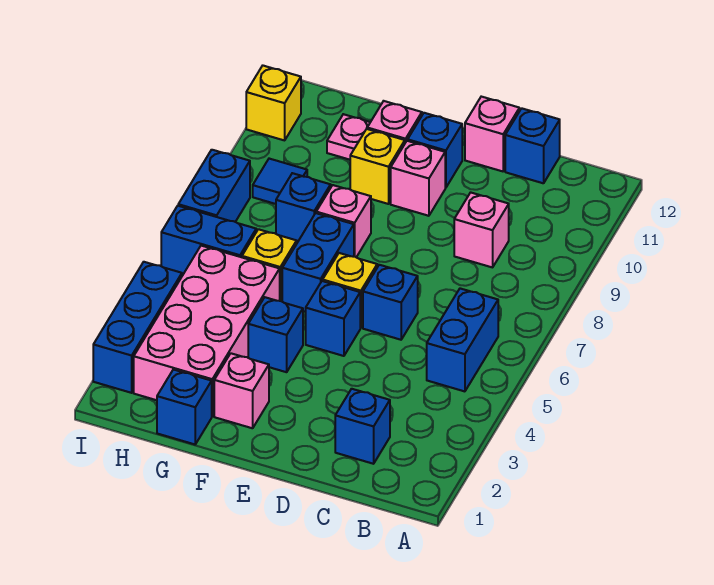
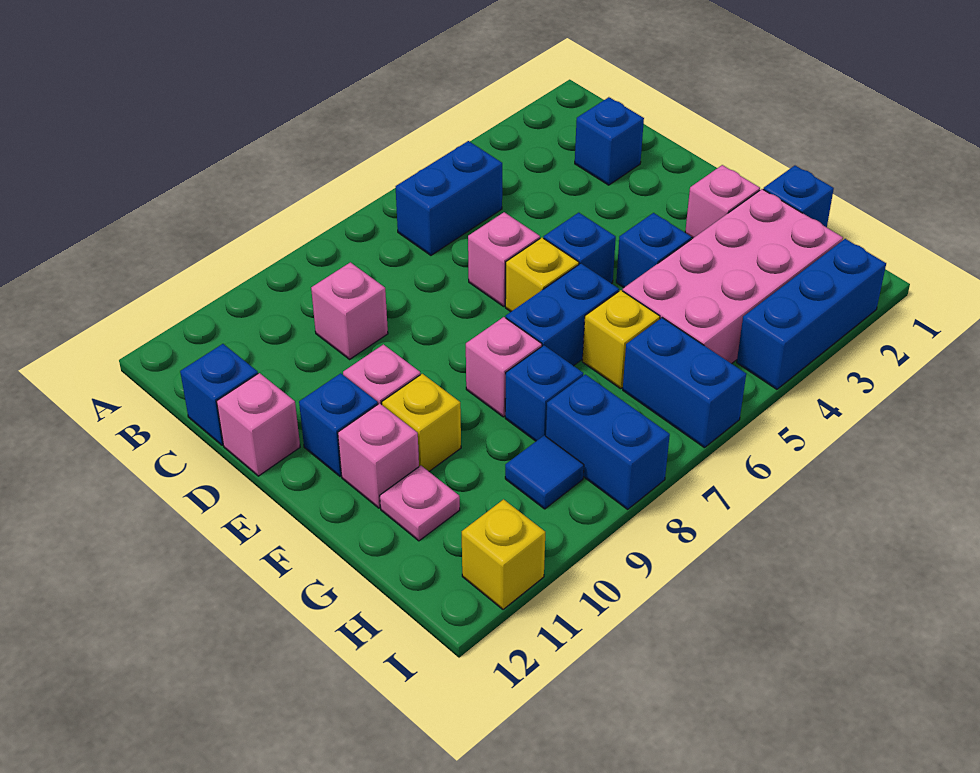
blue 1x1 brick [363,265,418,340] -> pink 1x1 brick [468,212,540,306]
blue 1x2 brick [178,150,250,222] -> blue 1x2 brick turned to [546,374,670,509]

